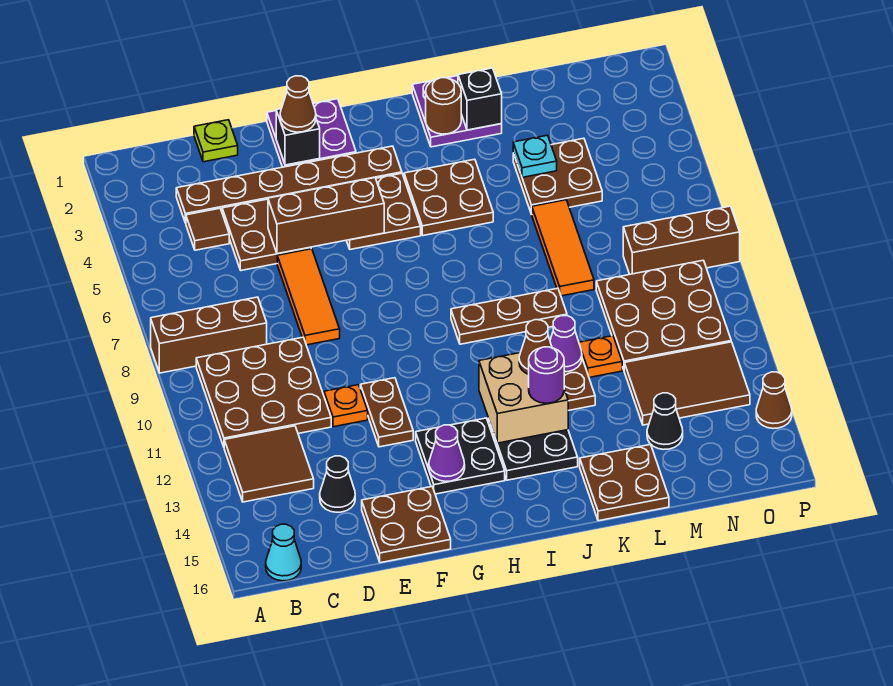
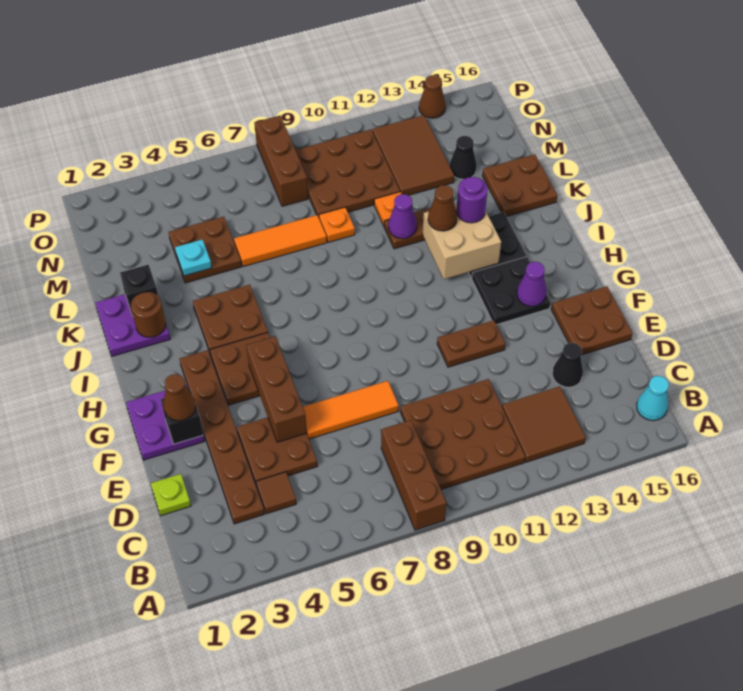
orange 1x1 plate [324,385,368,427] -> orange 1x1 plate moved to [319,207,355,242]
brown 1x3 plate [451,288,567,344] -> none

